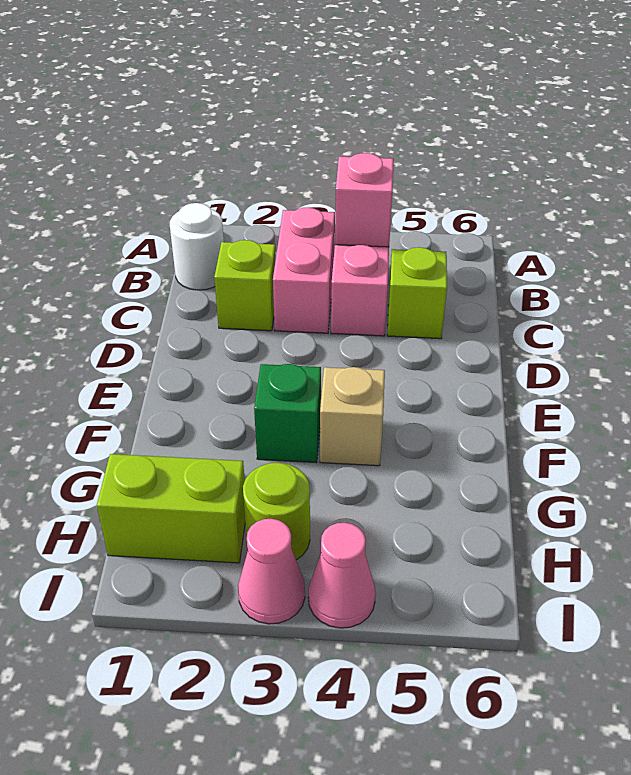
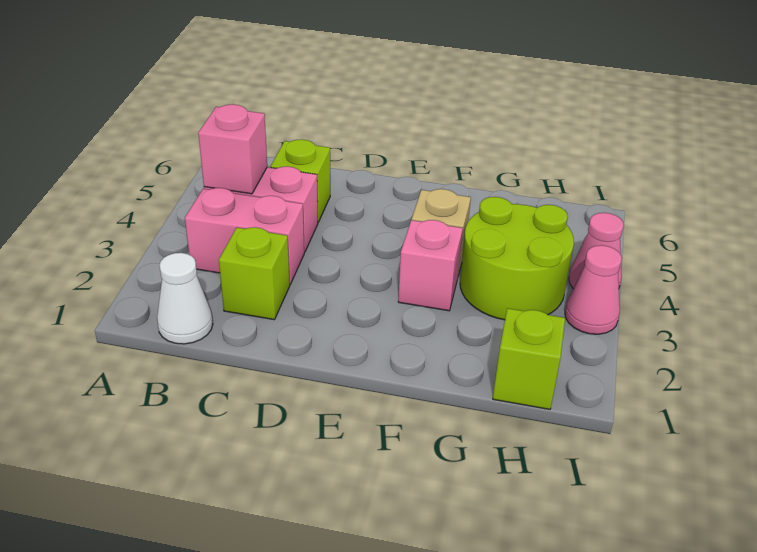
white 1x1 round brick [170,203,224,290] -> white 1x1 cone [157,253,213,344]
green 1x1 brick [254,364,321,463] -> pink 1x1 brick [398,220,463,311]
lime 1x2 brick [97,454,245,563] -> lime 1x1 brick [493,308,565,409]
lime 1x1 round brick [243,463,310,560] -> lime 2x2 round brick [460,197,574,320]

